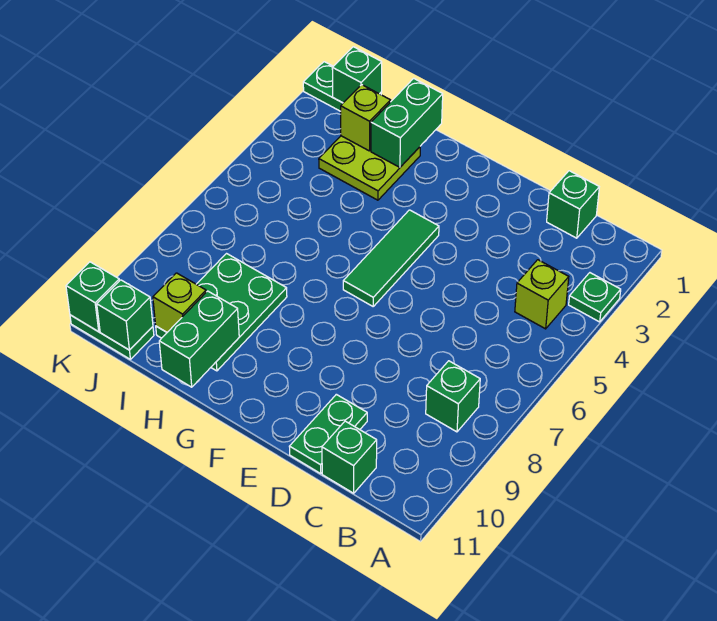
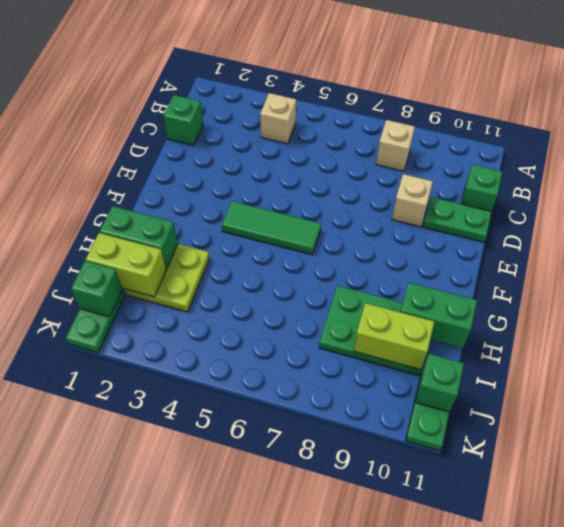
green 1x1 plate [569,273,621,322] -> none
lime 1x1 brick [515,260,569,329] -> tan 1x1 brick [260,93,296,144]
green 1x1 brick [426,361,480,432] -> tan 1x1 brick [376,120,415,171]
none -> tan 1x1 brick [392,174,433,227]
lime 1x1 brick [341,85,391,151] -> lime 1x2 brick [86,233,166,297]
lime 1x1 brick [153,273,206,332] -> lime 1x2 brick [354,303,434,370]
green 1x1 brick [66,262,119,332] -> none

